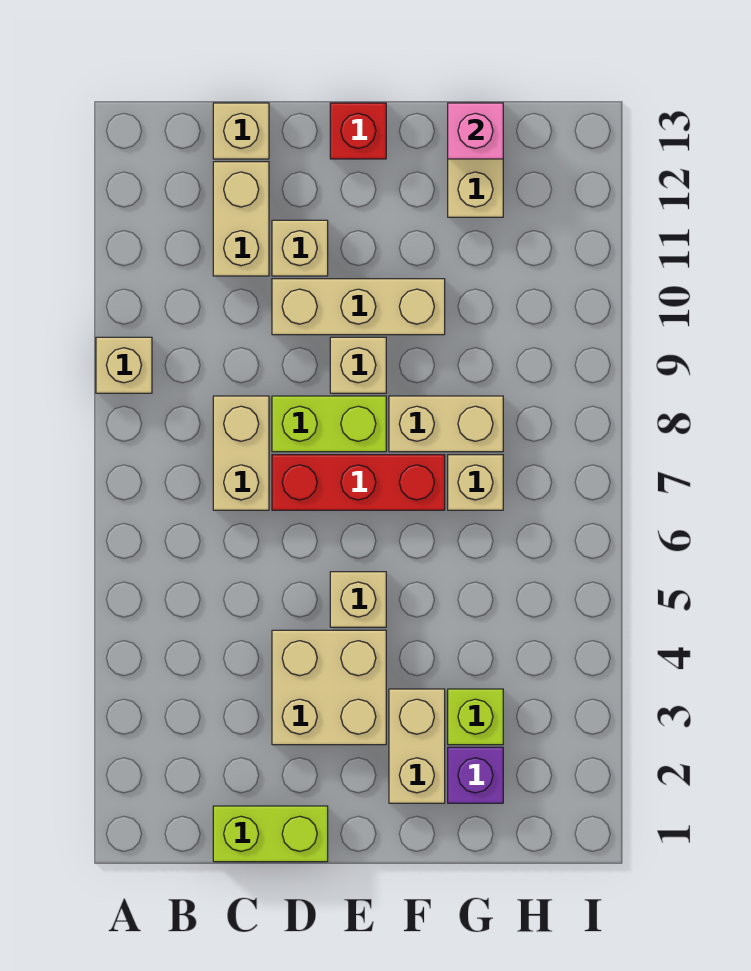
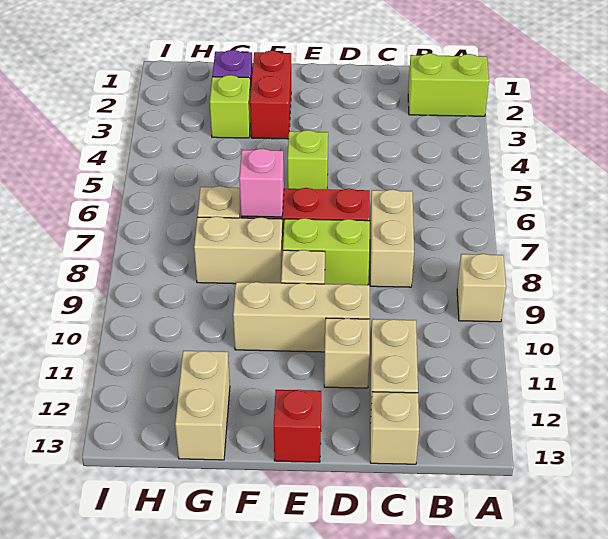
lime 1x2 brick [213,806,328,862] -> lime 1x2 brick moved to [408,53,489,116]
tan 2x2 brick [272,630,386,745] -> none
tan 1x1 brick [330,572,386,627] -> lime 1x1 brick [288,130,328,189]
tan 1x2 brick [389,689,445,803] -> red 1x2 brick [250,51,291,139]
pink 1x1 brick [448,103,503,159] -> pink 1x1 brick moved to [239,149,284,217]

